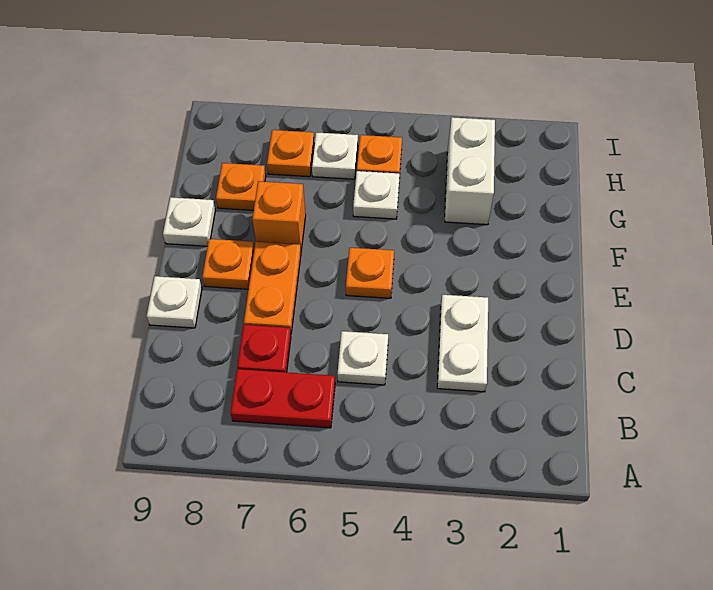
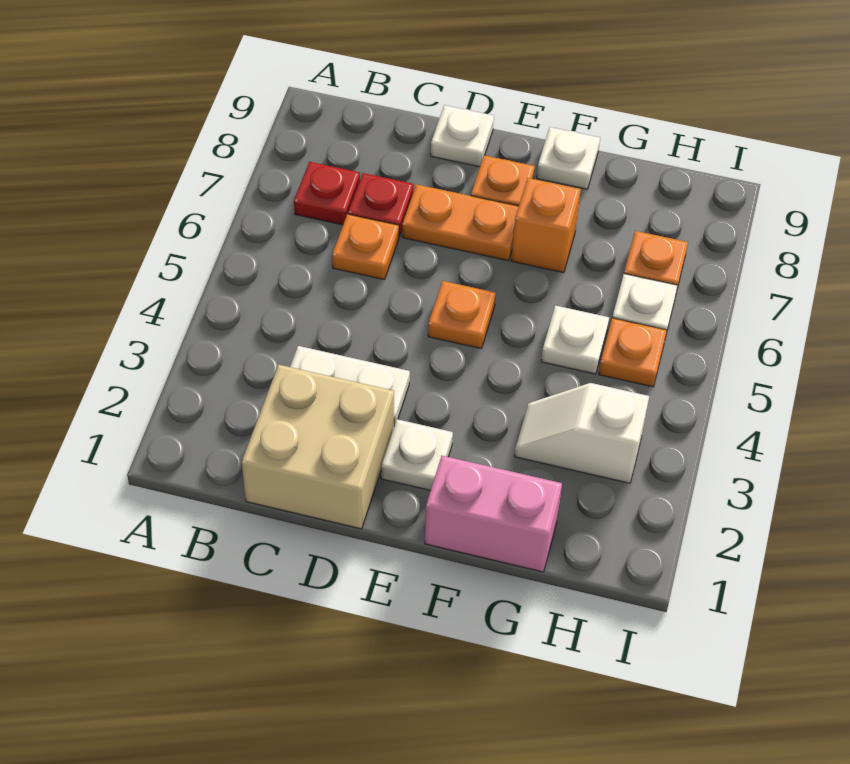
red 1x2 plate [231,369,335,428] -> red 1x1 plate [294,162,360,225]
none -> tan 2x2 brick [242,365,394,529]
white 1x1 plate [337,331,388,385] -> white 1x1 plate moved to [381,419,453,490]
none -> pink 1x2 brick [425,456,562,572]
white 1x2 brick [445,117,495,225] -> white 1x2 slope [514,383,649,483]
orange 1x1 plate [216,163,266,210] -> orange 1x1 plate moved to [332,214,399,280]

